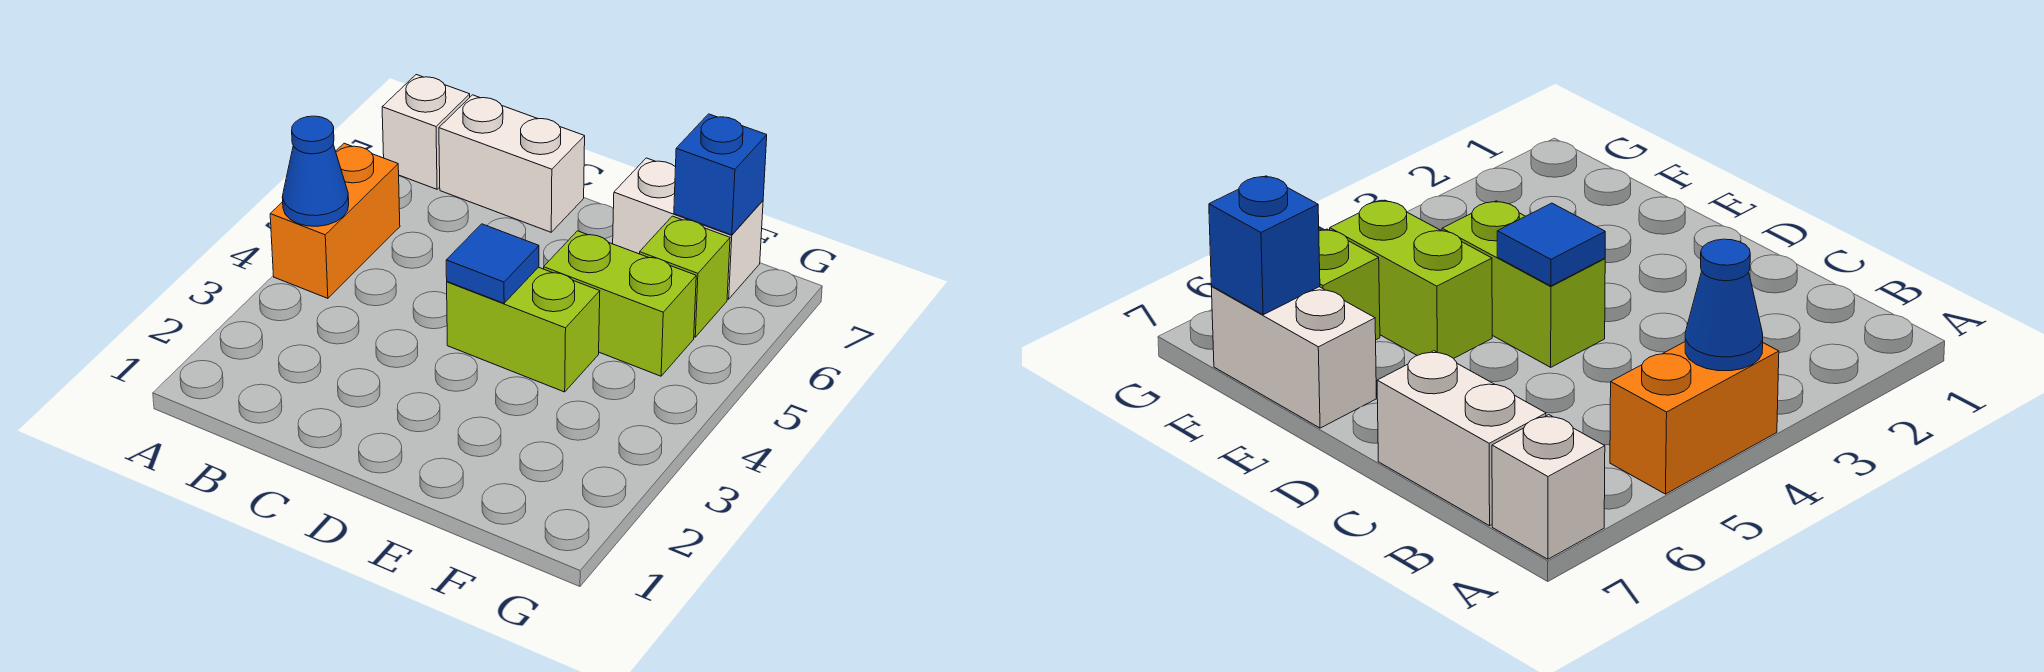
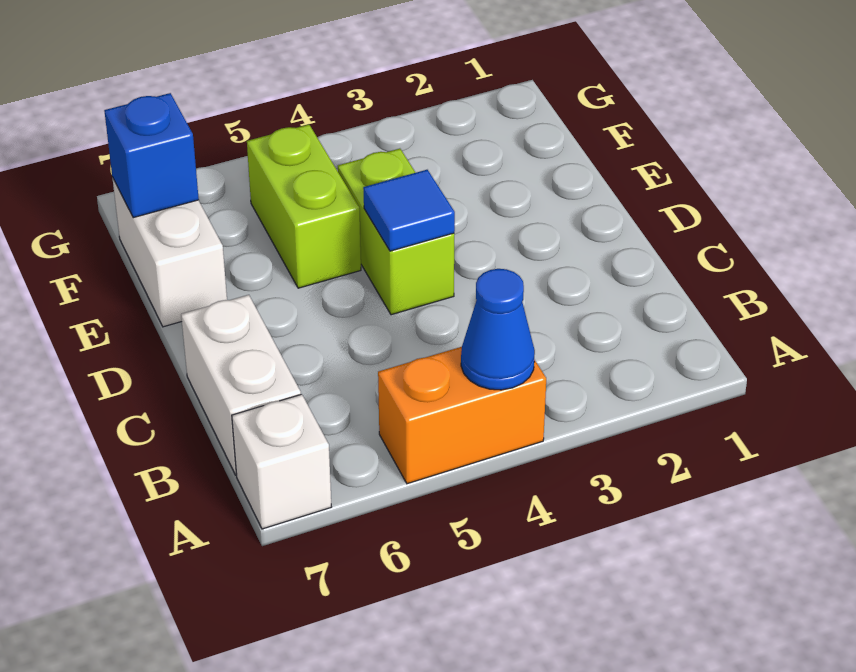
lime 1x1 brick [640,216,730,337] -> none

